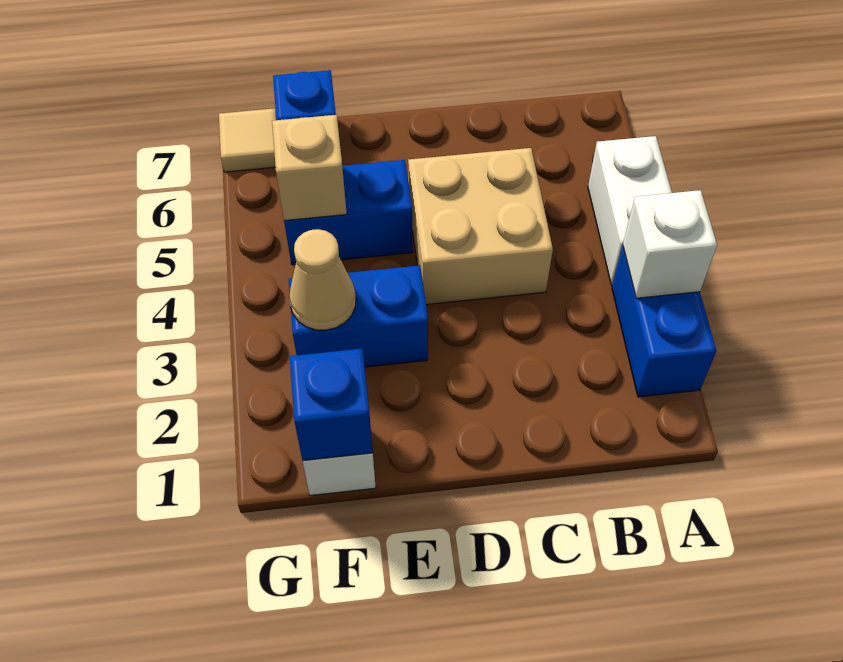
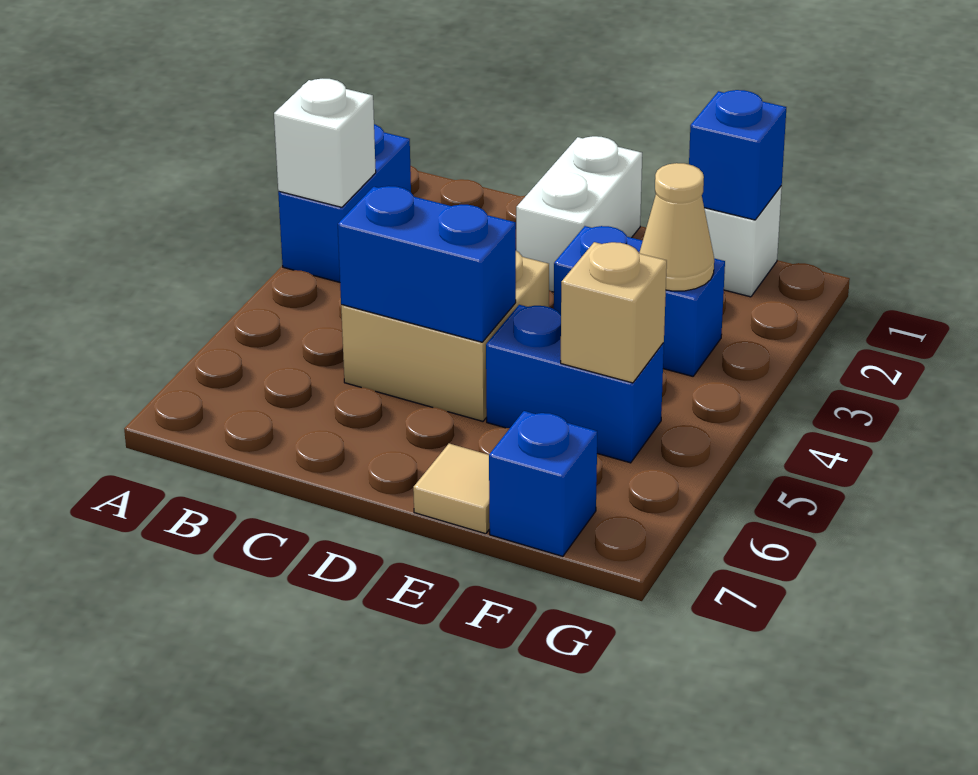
white 1x2 brick [588,136,672,286] -> white 1x2 brick moved to [516,136,642,292]
none -> blue 1x2 brick [338,186,516,342]
tan 1x1 tile [219,108,276,172] -> tan 1x1 tile moved to [413,444,490,534]

